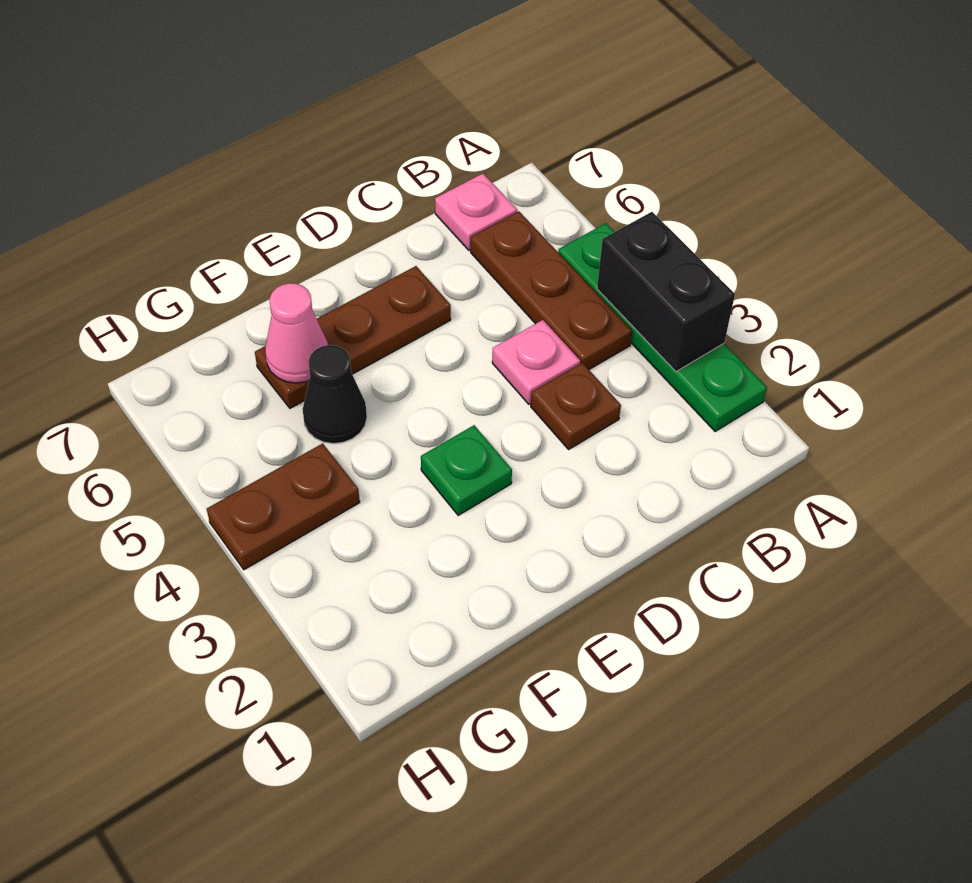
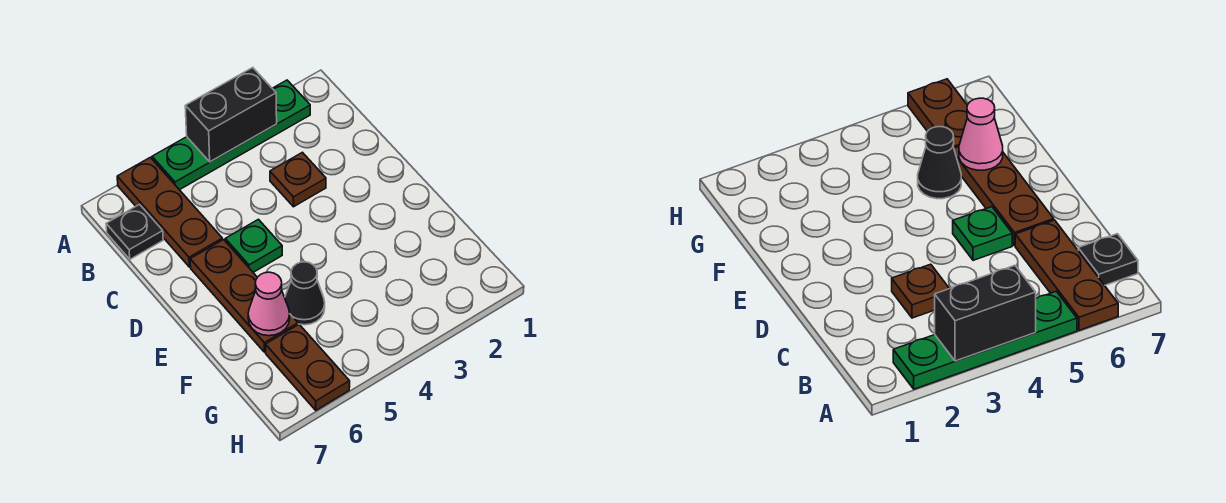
brown 1x3 plate [471,211,632,369] -> brown 1x3 plate turned to [117,157,222,267]
pink 1x1 plate [435,174,517,250] -> black 1x1 plate [106,205,163,259]
pink 1x1 plate [492,320,580,404] -> none
green 1x1 plate [421,425,512,515] -> green 1x1 plate moved to [225,219,282,272]
brown 1x2 plate [207,443,360,570] -> brown 1x2 plate moved to [266,324,350,410]

